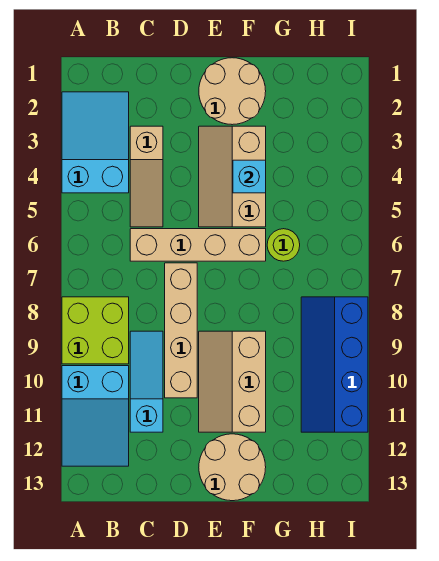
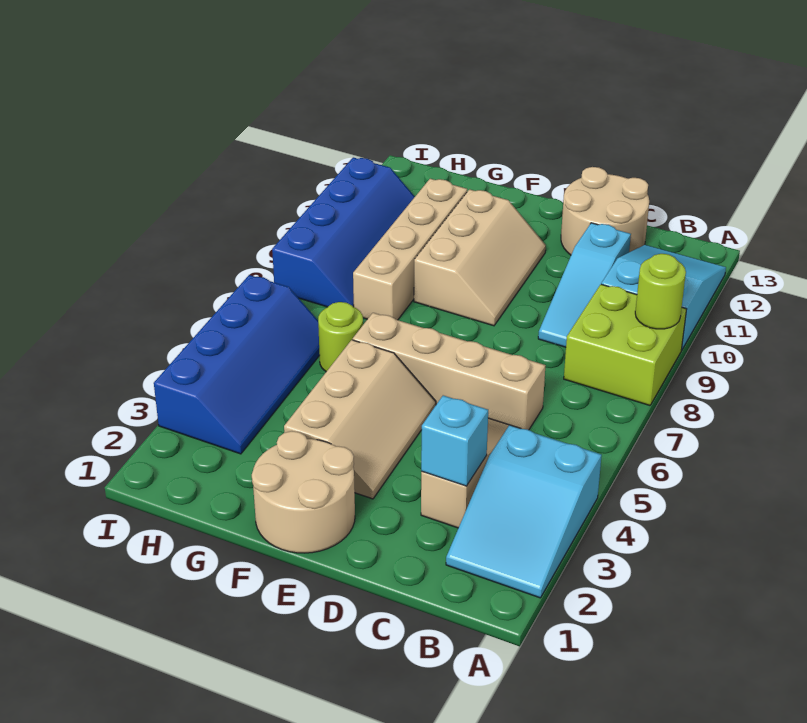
none -> lime 1x1 round brick [635,254,686,329]
tan 1x4 brick [165,263,197,398] -> tan 1x4 brick moved to [353,179,467,320]
tan 2x2 round brick [199,434,266,501] -> tan 2x2 round brick moved to [561,167,649,255]
cyan 1x1 brick [233,160,266,193] -> cyan 1x1 brick moved to [421,395,488,486]
none -> blue 2x4 slope [154,275,320,454]

